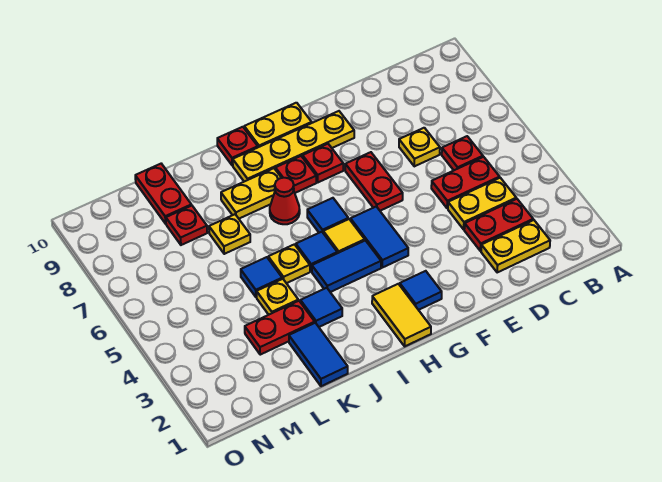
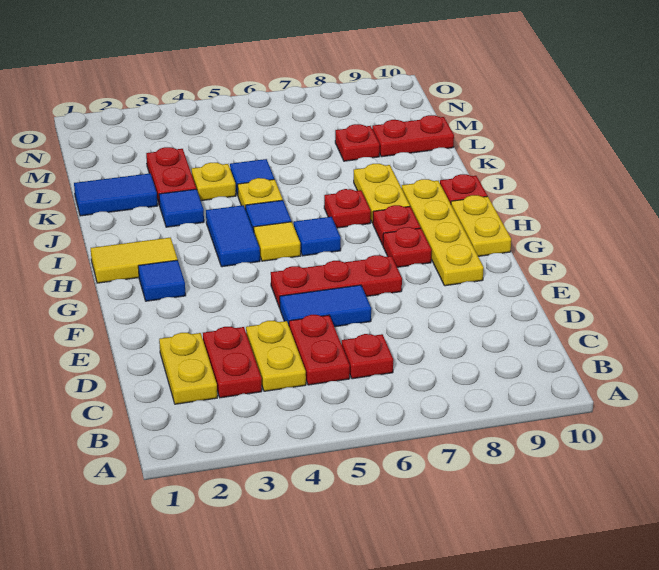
yellow 1x1 plate [399,128,440,166] -> none
red 1x2 plate [345,152,403,211] -> red 1x3 plate [271,255,402,308]
blue 1x2 tile [351,207,408,268] -> blue 1x2 tile moved to [280,285,371,327]
red 1x1 cone [270,178,300,224] -> red 1x1 plate [324,189,371,228]
yellow 1x1 plate [209,214,250,254] -> none

